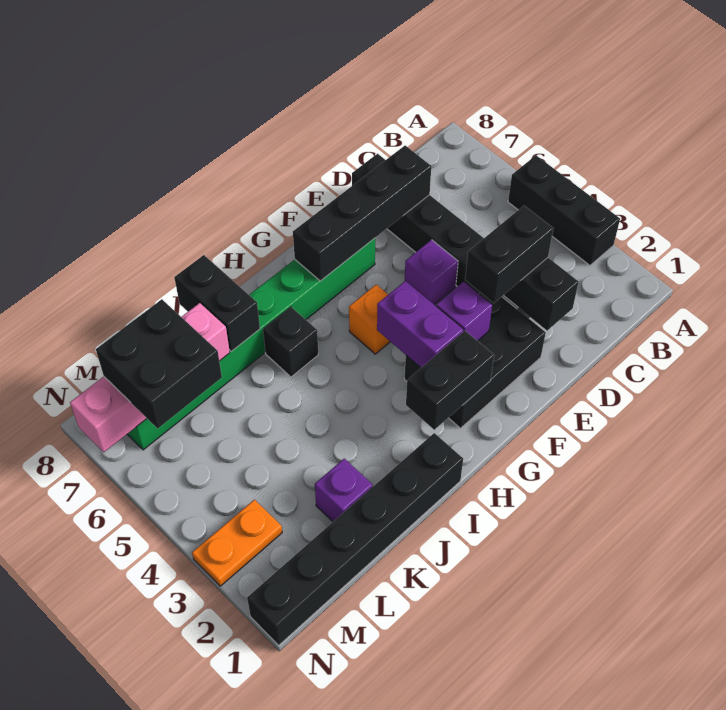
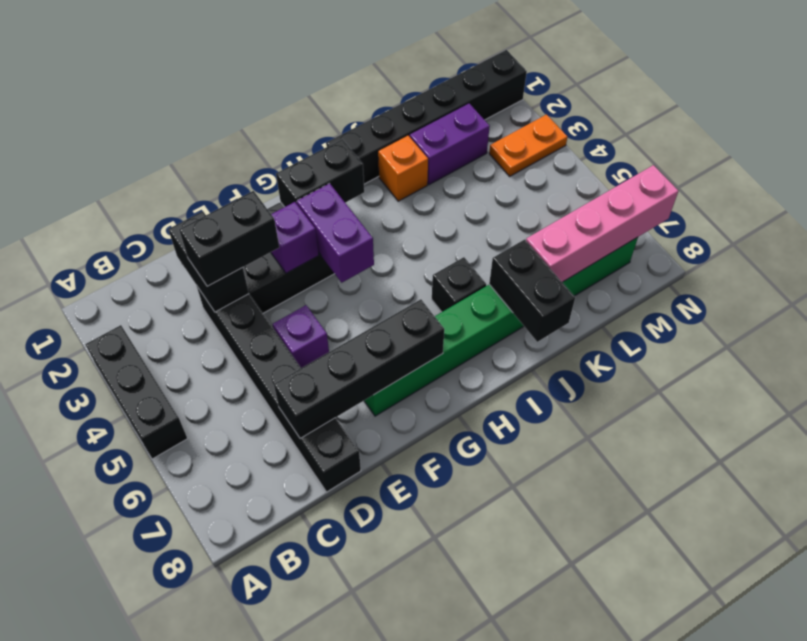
orange 1x1 brick [349,285,390,354] -> orange 1x1 brick moved to [378,135,428,201]
purple 1x1 brick [315,459,373,522] -> purple 1x2 brick [410,103,490,185]
black 2x2 brick [96,299,222,428] -> none

